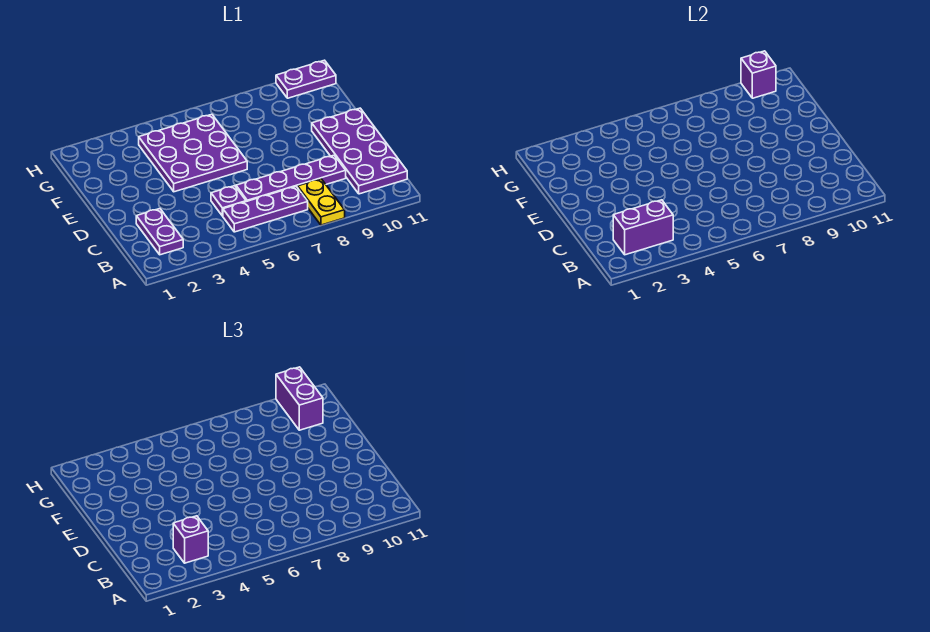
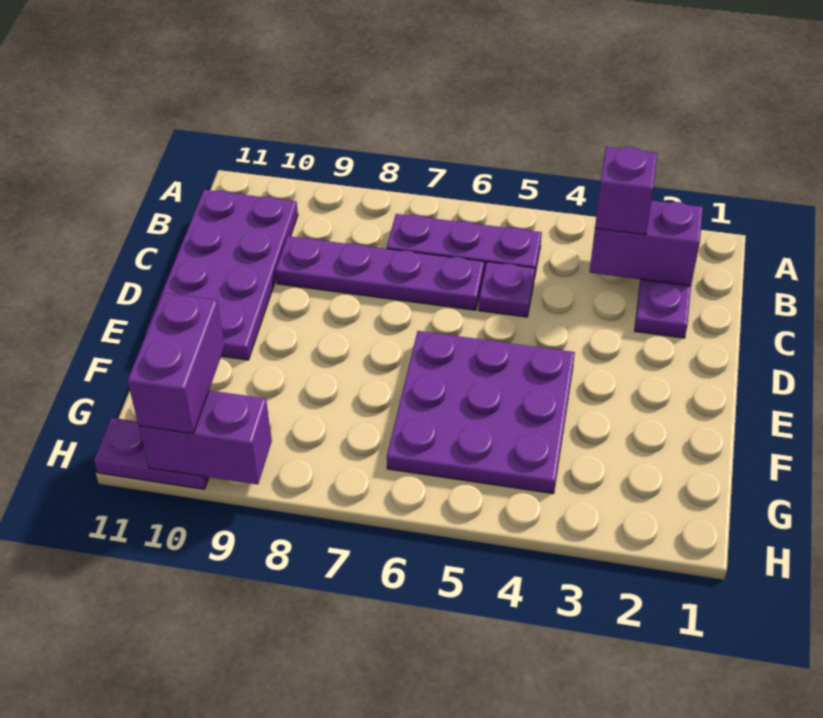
yellow 1x2 plate [298,179,345,225] -> none
purple 1x1 brick [741,51,776,98] -> purple 1x2 brick [139,390,272,484]

